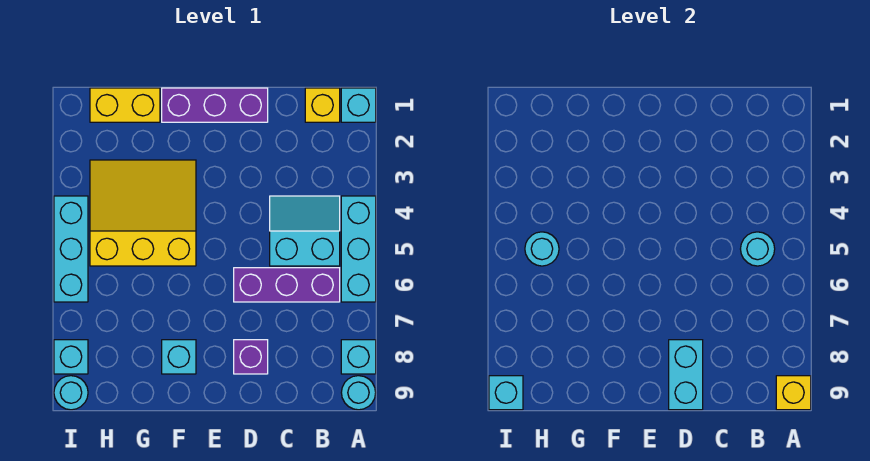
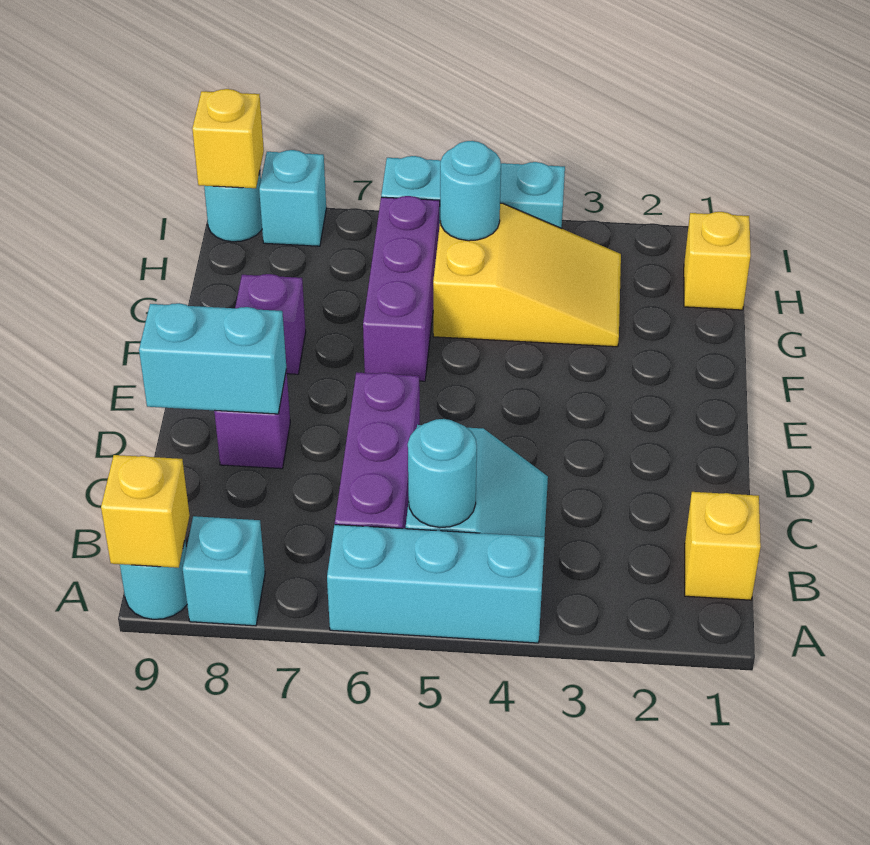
cyan 1x1 brick [341,88,376,122] -> none
purple 1x3 brick [162,88,268,122] -> purple 1x3 brick moved to [363,196,440,381]
yellow 3x3 slope [90,160,196,266] -> yellow 2x3 slope [433,203,621,347]
cyan 1x1 brick [162,340,196,374] -> purple 1x1 brick [235,274,306,374]
yellow 1x2 brick [90,88,160,122] -> yellow 1x1 brick [684,212,751,310]
cyan 1x1 brick [489,376,523,410] -> yellow 1x1 brick [192,89,264,188]

